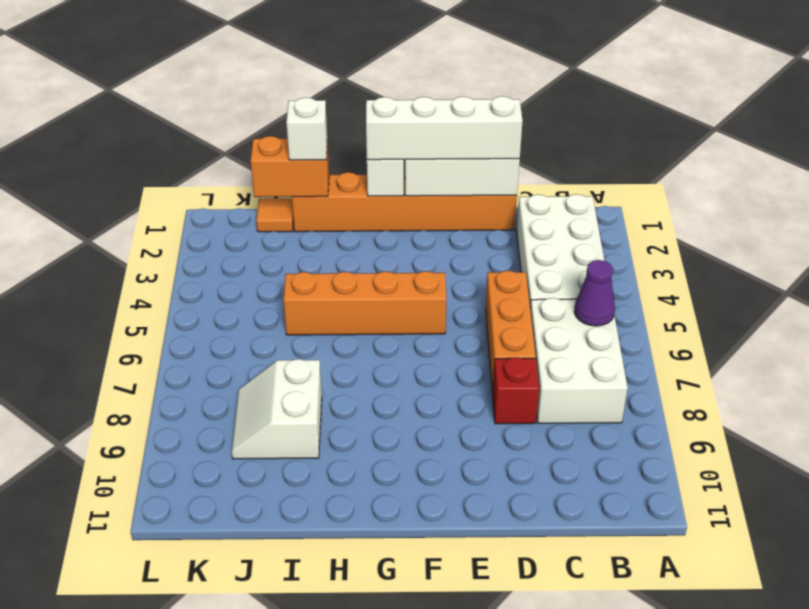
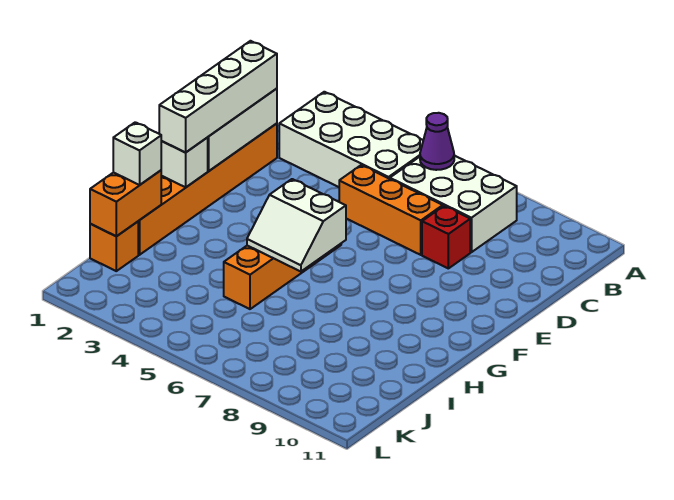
white 2x2 slope [232,359,322,459] -> white 2x2 slope moved to [247,179,346,272]
orange 1x1 tile [256,198,294,232] -> orange 1x1 brick [90,222,138,271]

